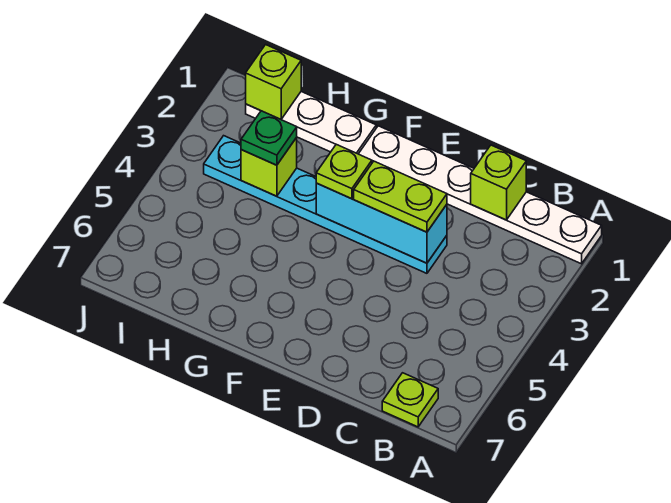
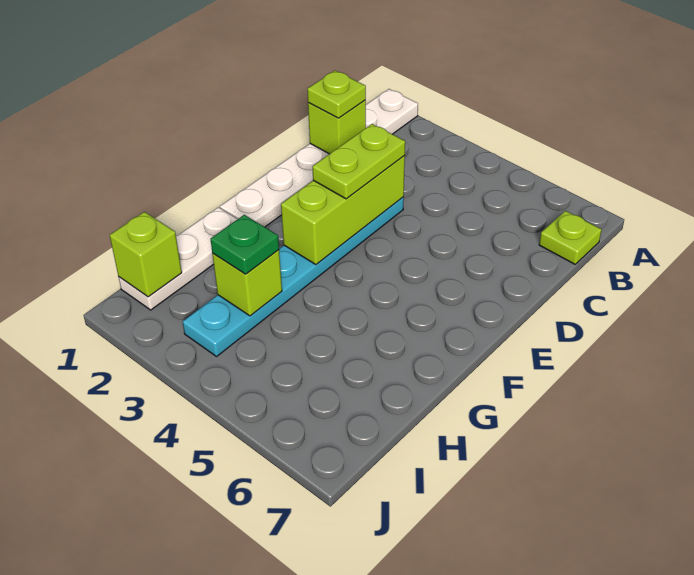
cyan 1x3 brick [316,183,447,263] -> lime 1x3 brick [281,155,405,265]
lime 1x1 plate [316,144,372,199] -> lime 1x1 plate moved to [307,71,366,118]

